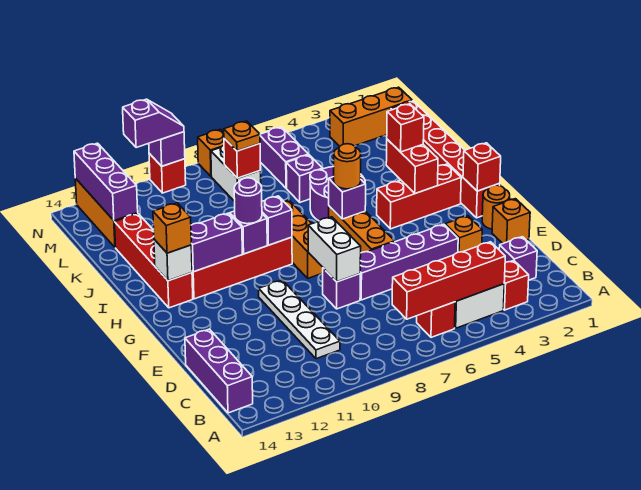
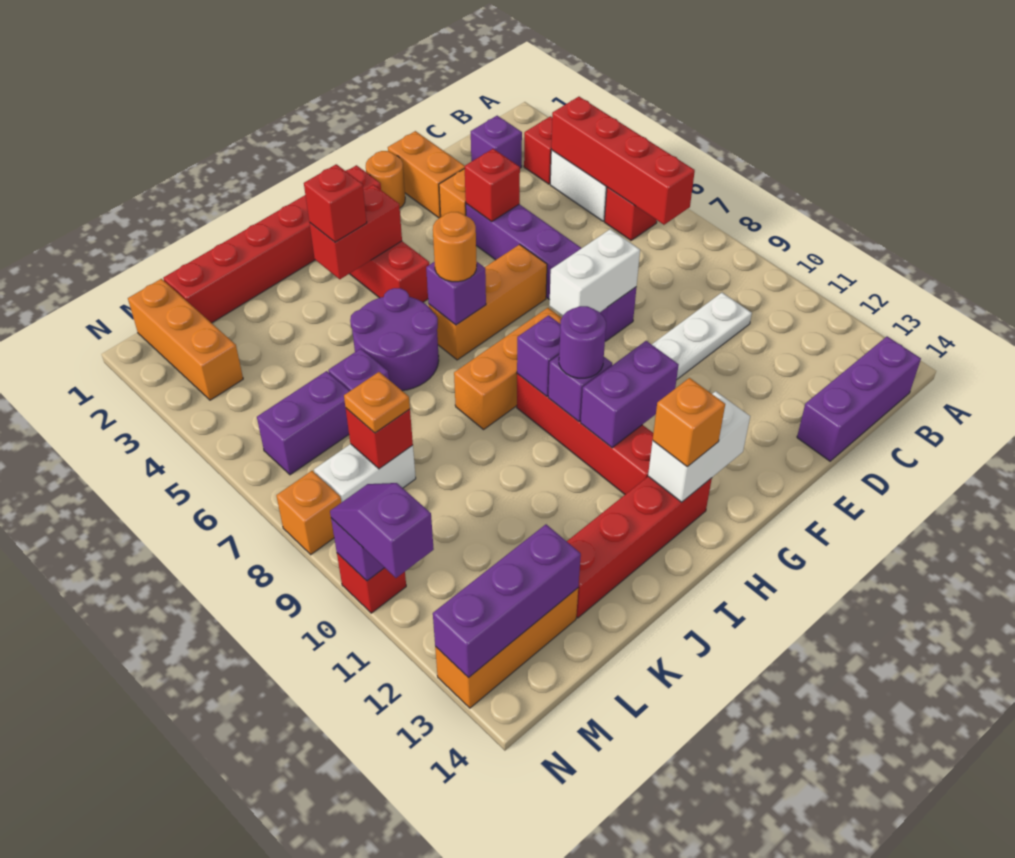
orange 1x1 brick [492,199,530,243] -> orange 1x2 brick [388,131,465,218]
red 1x1 brick [463,143,501,191] -> red 1x1 brick moved to [465,149,520,222]
purple 1x2 brick [191,213,242,272] -> purple 1x2 brick turned to [581,341,679,448]
white 1x1 brick [154,239,192,281] -> white 1x2 brick [648,391,750,502]

